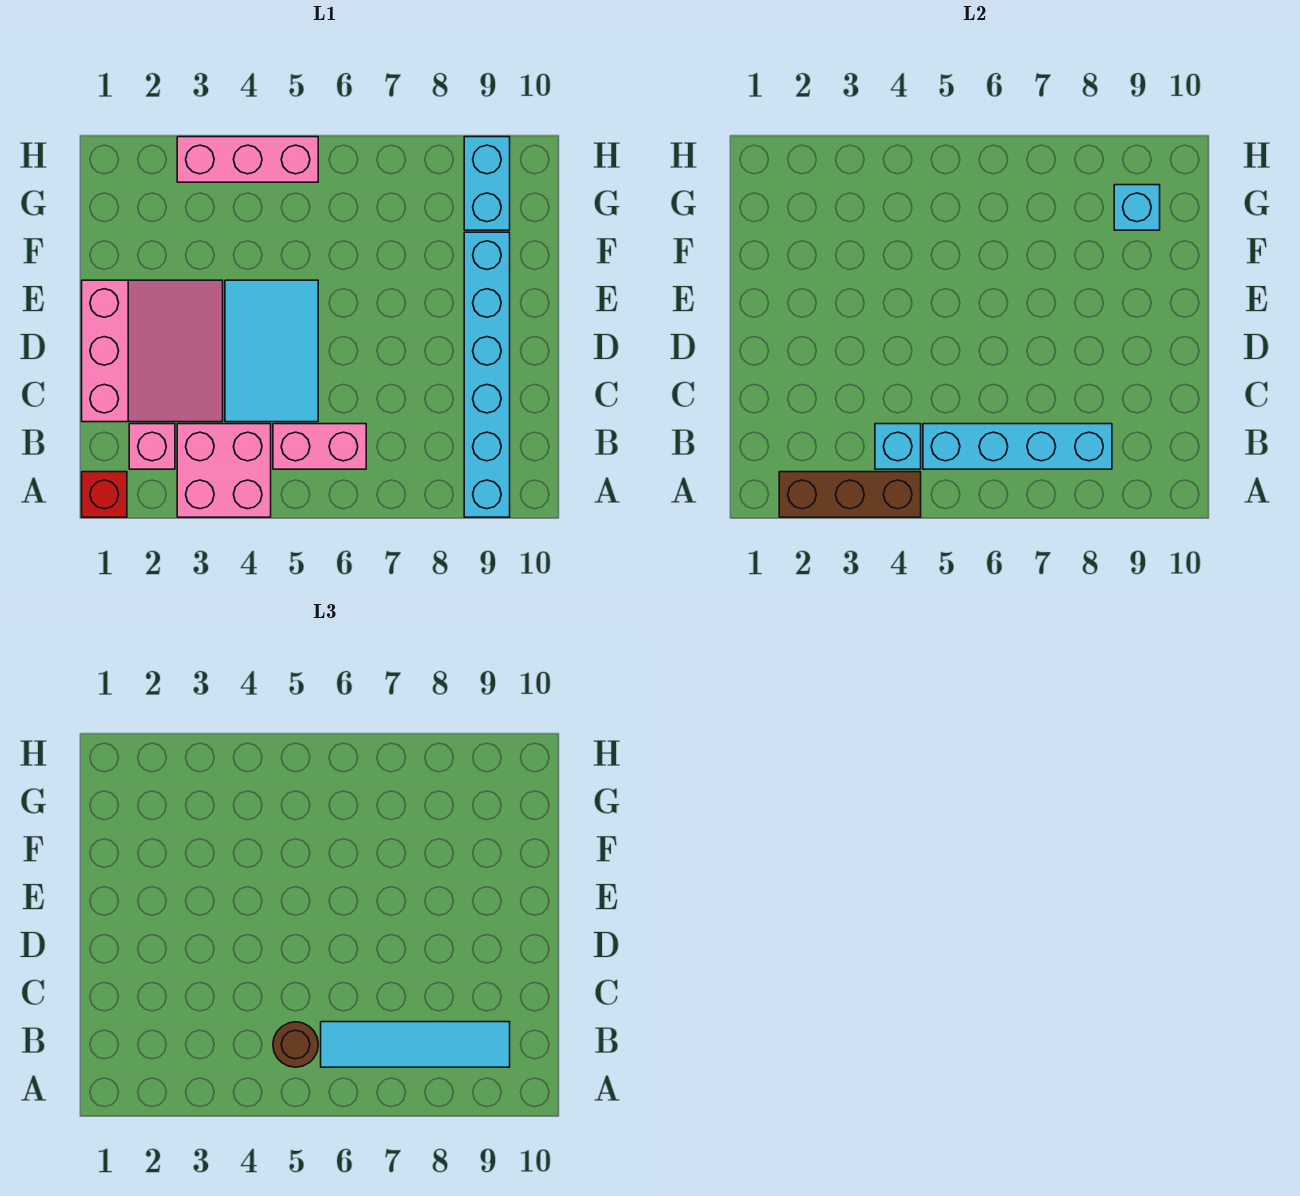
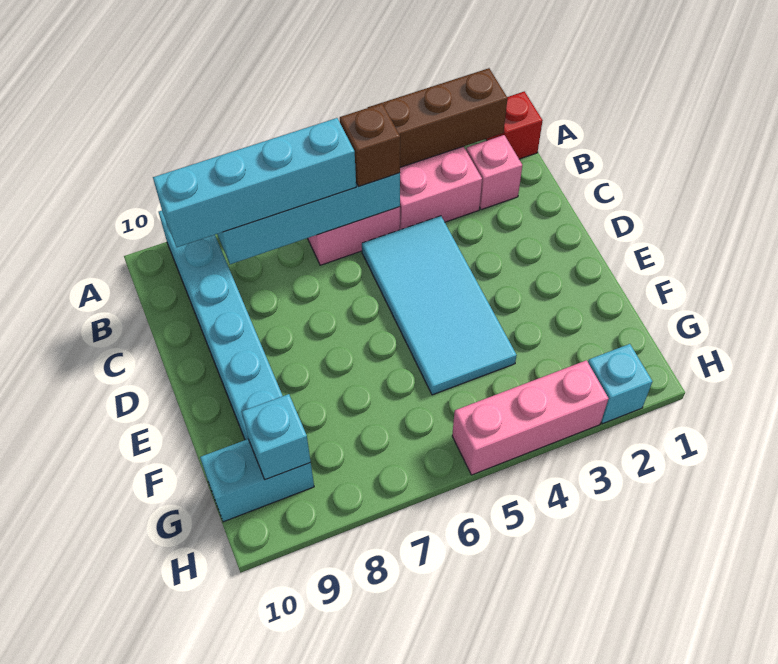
cyan 1x1 brick [875,424,921,469] -> cyan 1x1 brick moved to [588,344,652,424]
brown 1x1 round brick [273,1022,318,1067] -> brown 1x1 brick [340,104,400,186]
cyan 1x4 tile [321,1022,510,1067] -> cyan 1x4 brick [153,118,356,247]
pink 3x3 slope [82,280,223,422] -> none
cyan 2x3 tile [225,280,318,422] -> cyan 2x4 tile [362,216,517,395]
cyan 1x2 brick [464,137,510,230] -> cyan 1x2 brick turned to [200,439,314,522]

